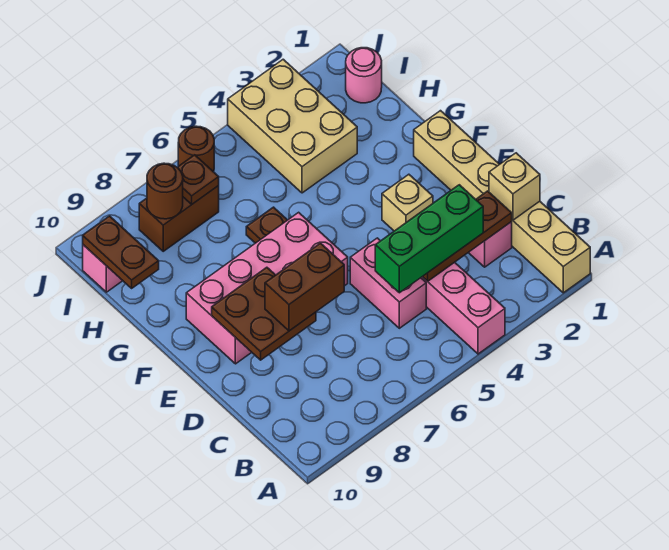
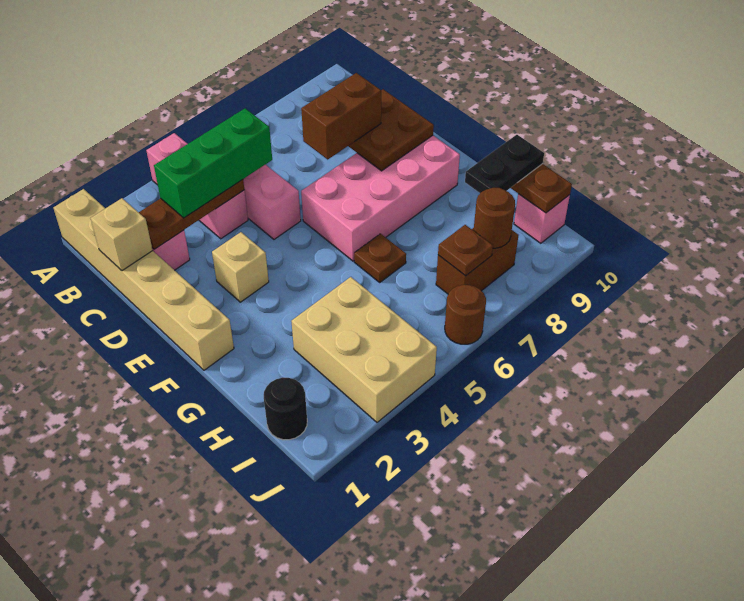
none -> black 1x2 plate [465,135,544,193]
pink 1x1 round brick [346,48,382,103] -> black 1x1 round brick [264,378,307,440]

